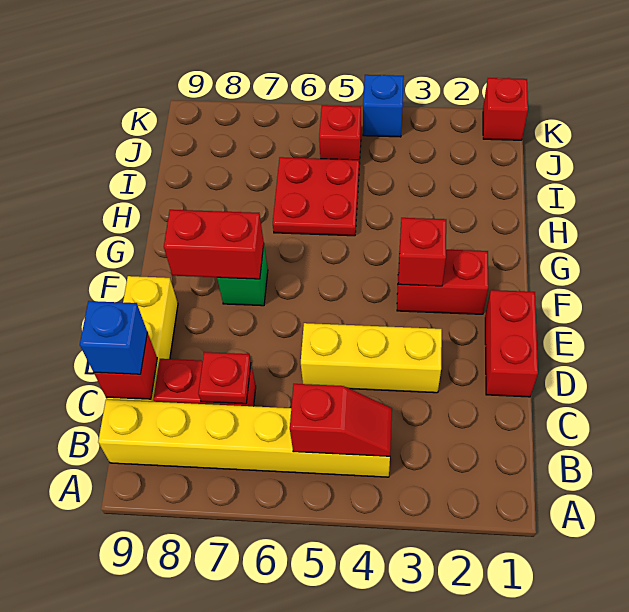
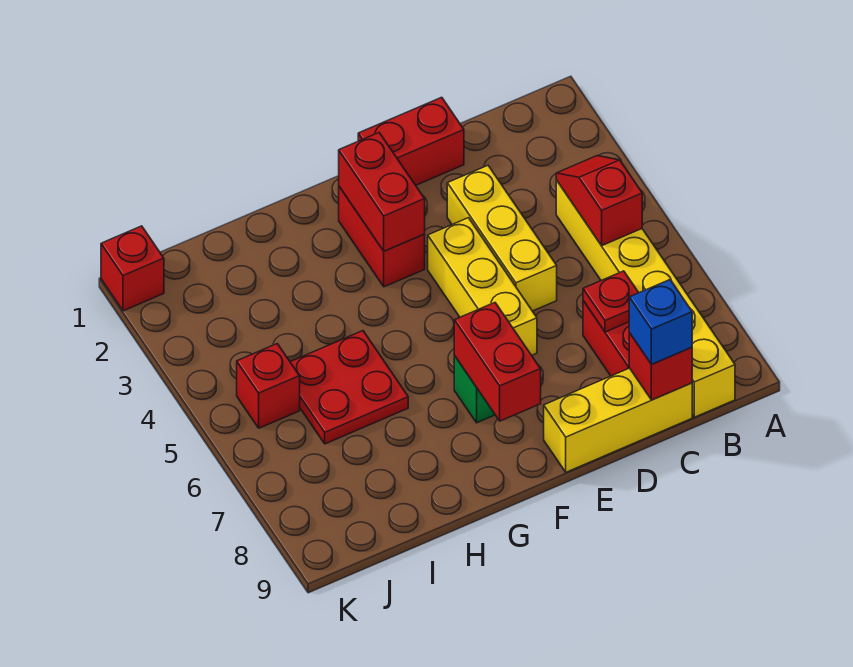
none -> yellow 1x3 brick [428,218,537,355]
red 1x1 brick [398,218,446,286] -> red 1x2 brick [339,133,425,251]
blue 1x1 brick [363,75,404,137] -> none

